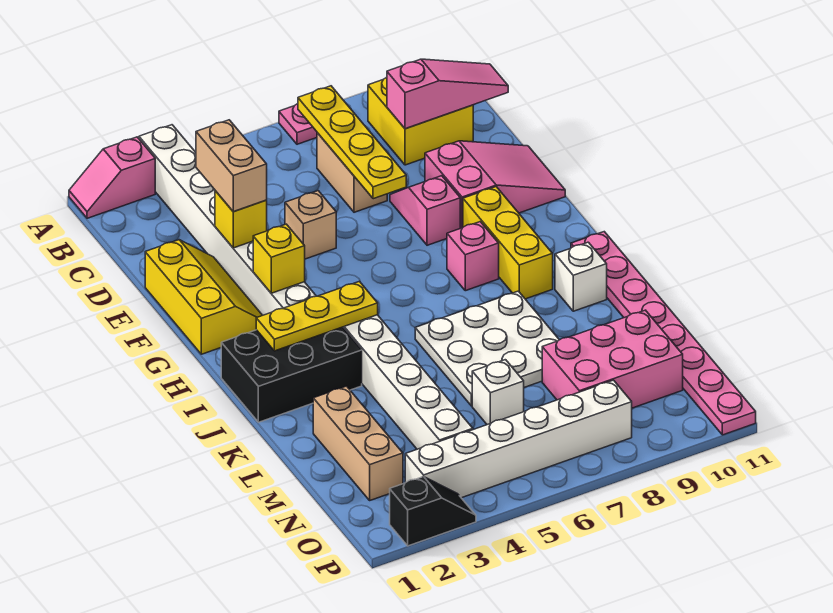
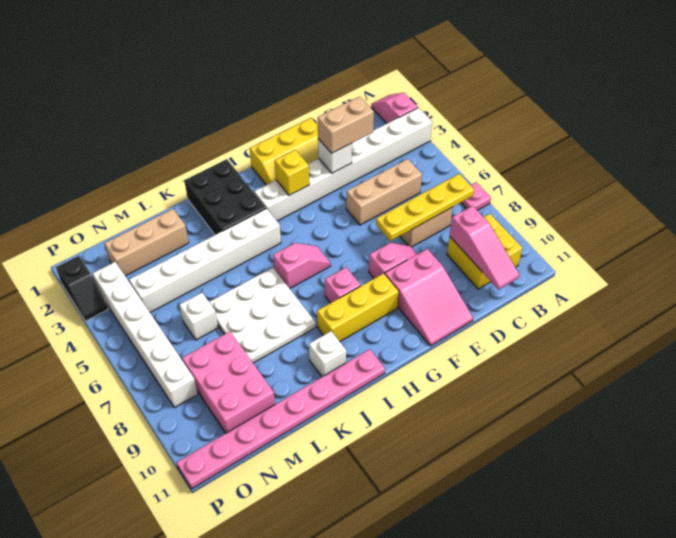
yellow 1x1 brick [215,191,267,248] -> white 1x1 brick [318,139,352,173]
tan 1x1 brick [285,191,336,259] -> tan 1x3 brick [346,159,422,225]
none -> pink 1x2 slope [273,243,331,289]
yellow 1x3 plate [256,281,378,351] -> none

